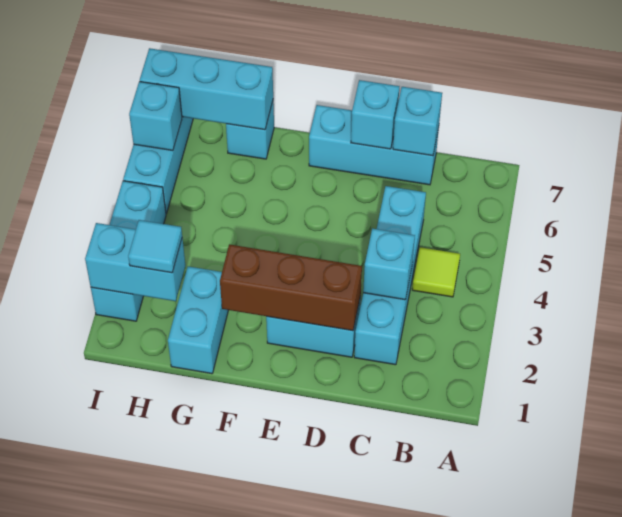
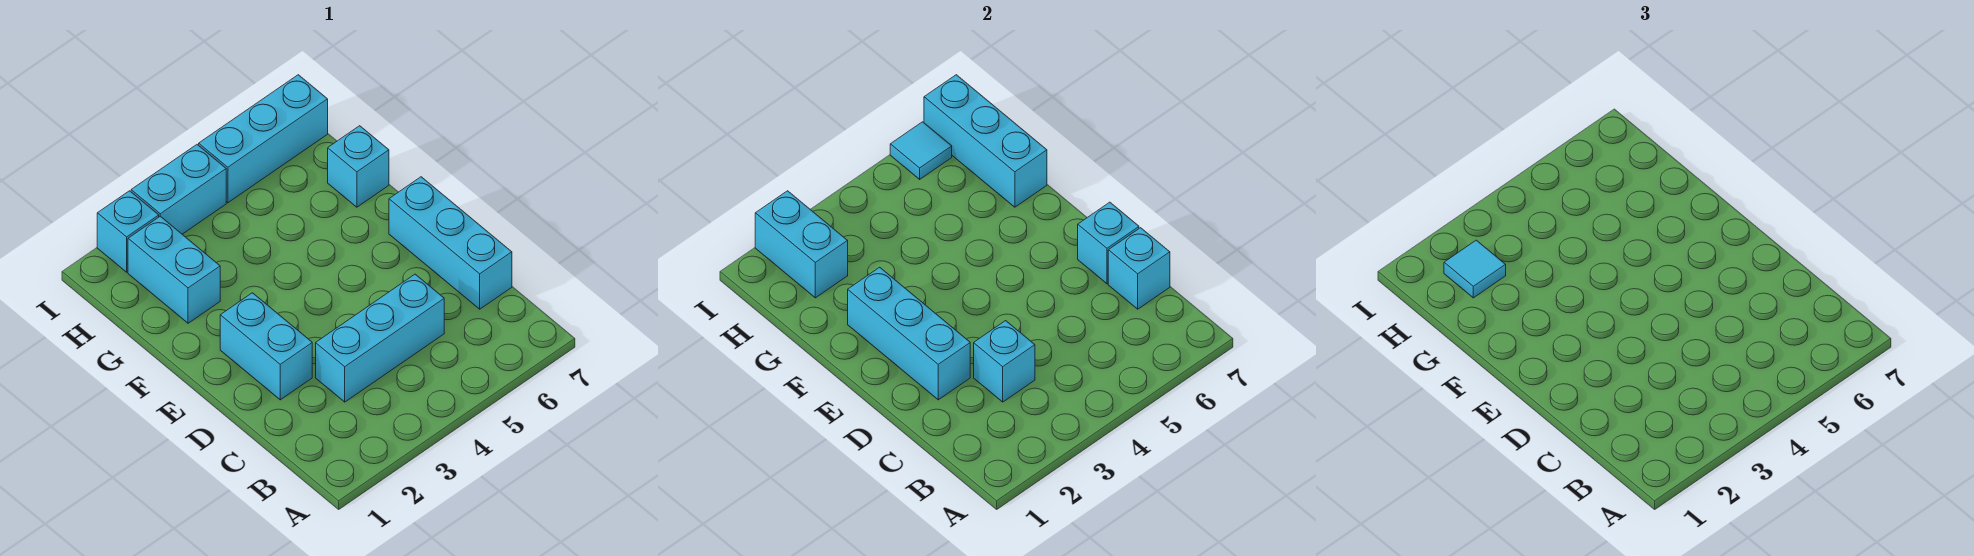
lime 1x1 tile [412,247,460,297] -> none
cyan 1x4 brick [354,186,426,365] -> cyan 1x3 brick [316,274,444,402]
brown 1x3 brick [220,244,362,331] -> cyan 1x3 brick [848,267,970,400]
cyan 1x2 brick [168,266,228,374] -> cyan 1x2 brick turned to [128,216,220,323]
cyan 1x1 brick [129,82,182,150] -> cyan 1x1 tile [890,122,952,179]

